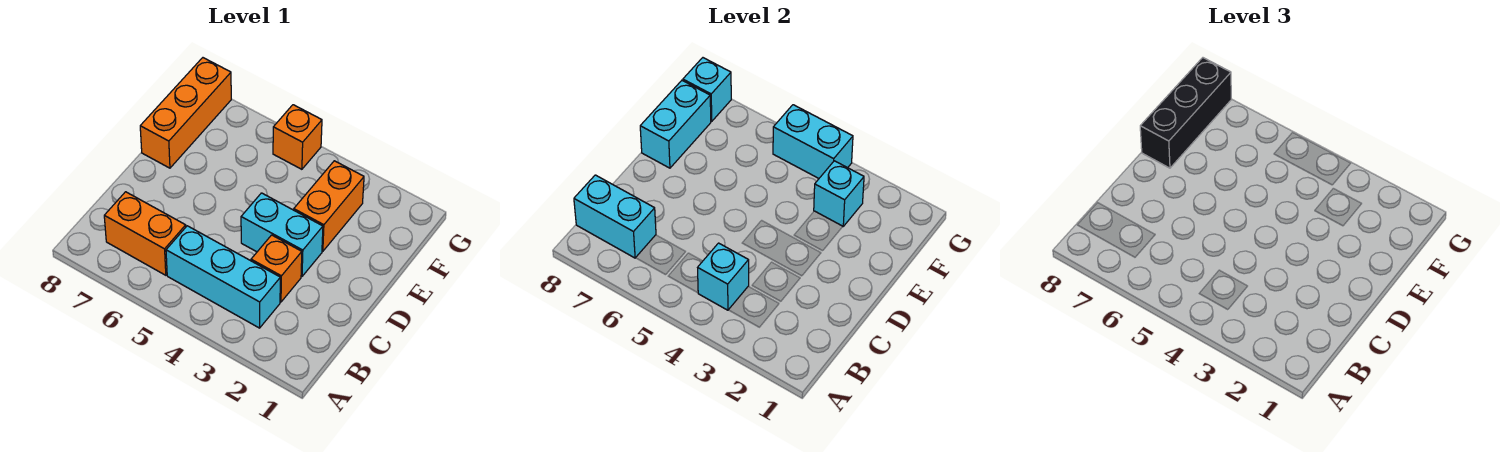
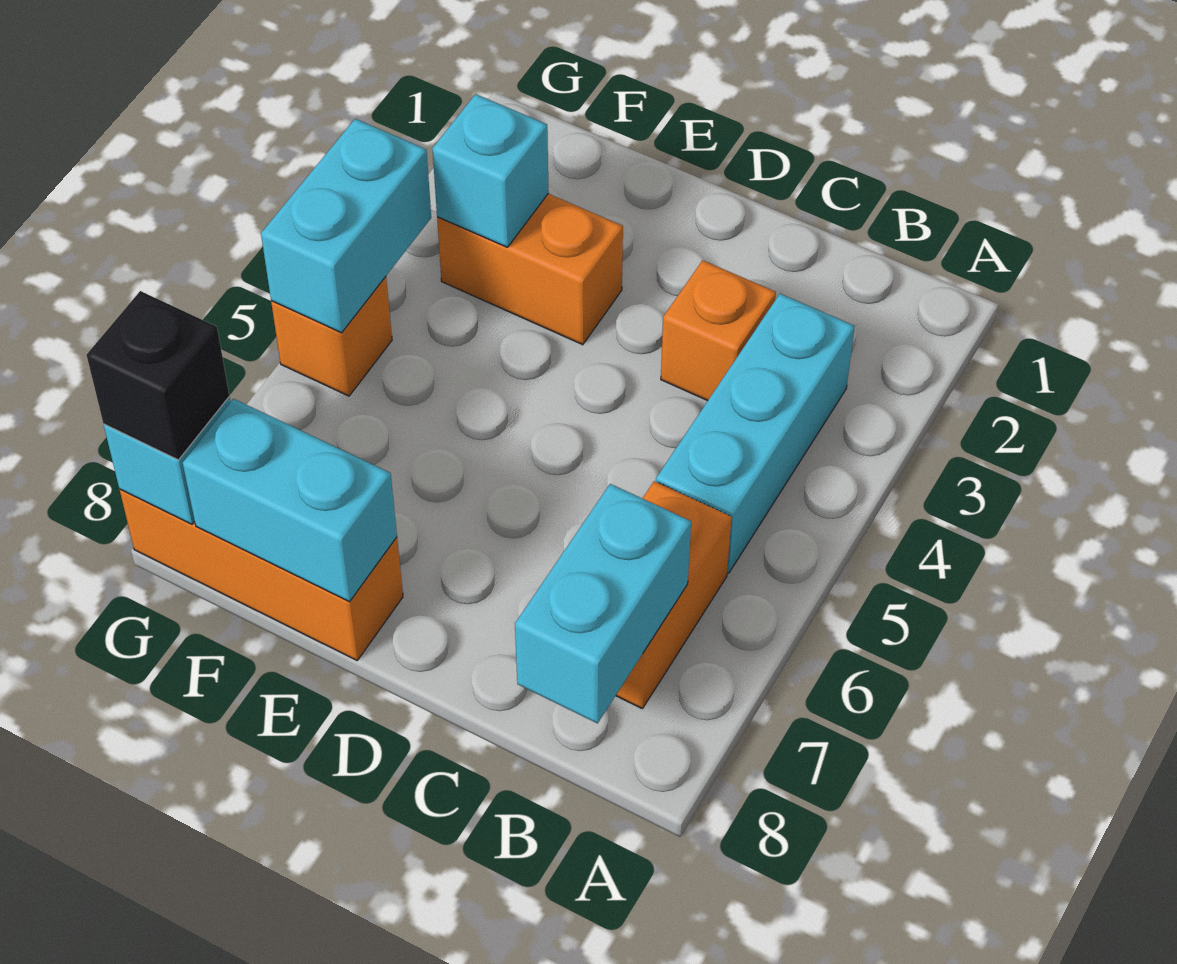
cyan 1x1 brick [698,243,749,310] -> none
cyan 1x2 brick [241,193,323,276] -> none
black 1x3 brick [1140,58,1231,168] -> black 1x1 brick [87,291,229,460]

